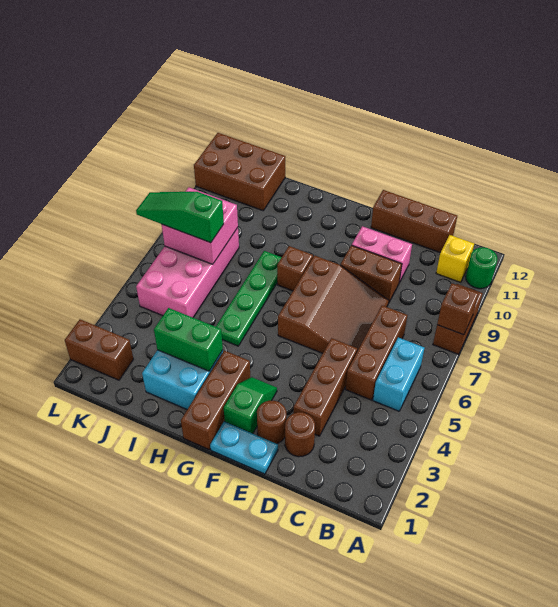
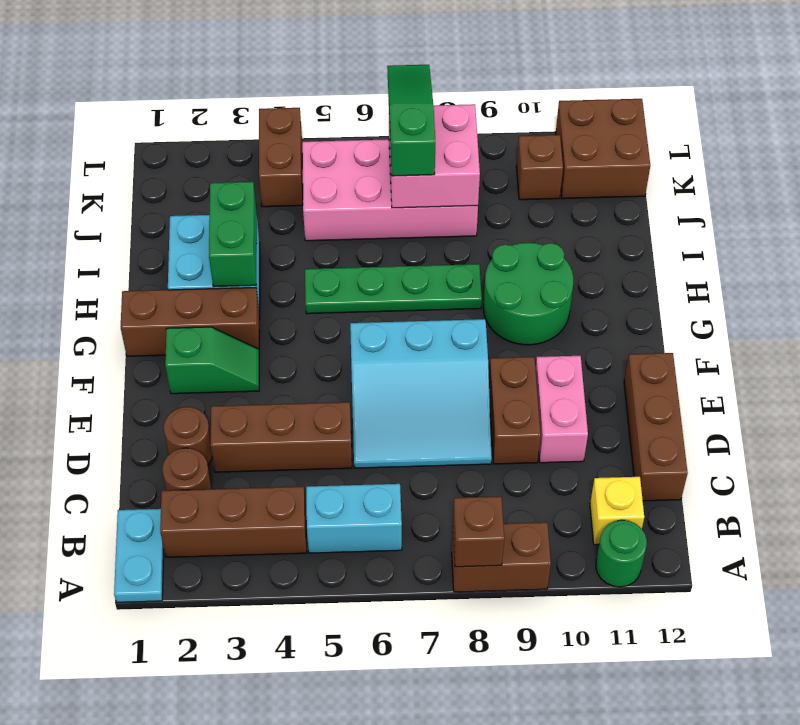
brown 1x3 brick [345,305,407,400] -> brown 1x3 brick moved to [160,487,307,557]
brown 3x3 slope [278,255,389,353] -> cyan 3x3 slope [350,319,492,468]
cyan 1x2 plate [210,421,278,474] -> cyan 1x2 plate moved to [114,509,164,602]
brown 1x1 round brick [257,401,286,444] -> brown 1x1 round brick moved to [162,448,211,491]
brown 1x1 brick [277,246,313,291] -> brown 1x1 brick moved to [517,135,563,200]
none -> green 2x2 round brick [483,243,573,345]
brown 2x3 brick [194,133,285,211] -> brown 2x2 brick [556,99,650,199]
brown 1x2 brick [65,319,133,380] -> brown 1x2 brick moved to [259,108,303,207]

